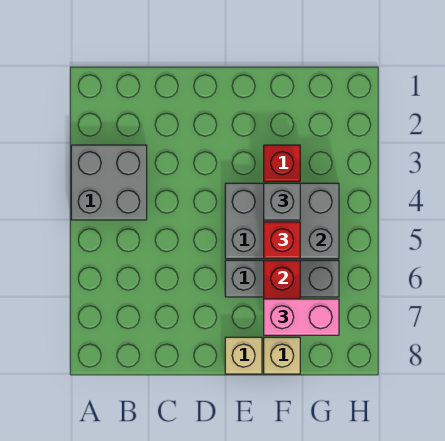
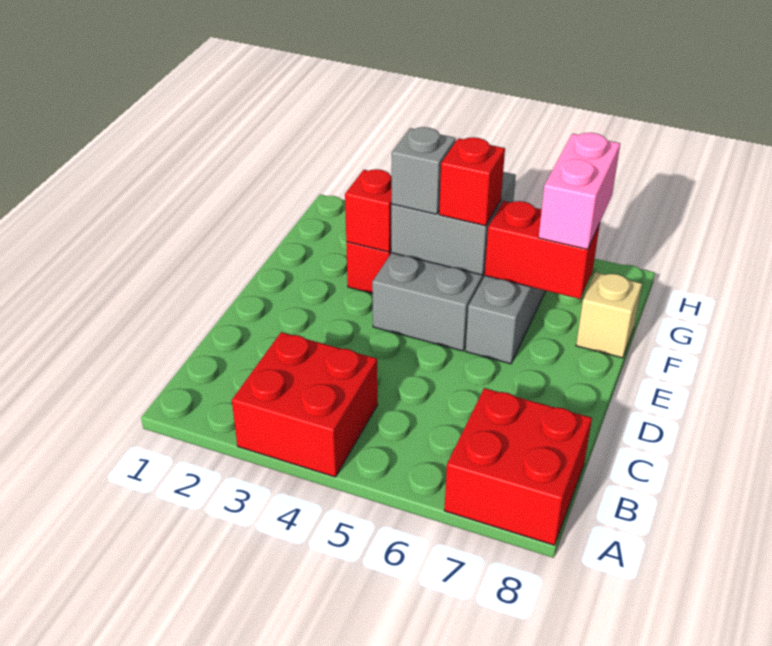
grey 2x2 brick [71,145,147,220] -> red 2x2 brick [232,332,378,477]
none -> red 2x2 brick [444,388,592,545]
tan 1x1 brick [225,337,262,374] -> none
none -> red 1x1 brick [345,169,392,252]

